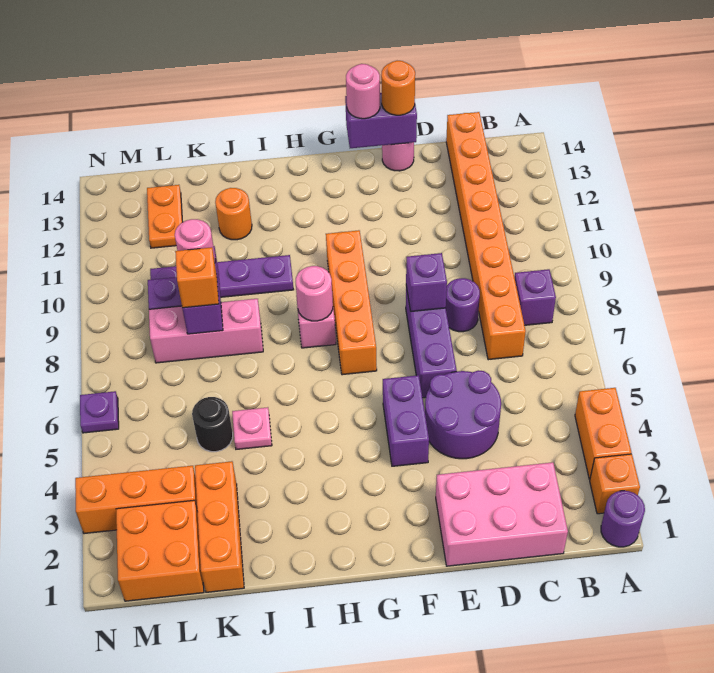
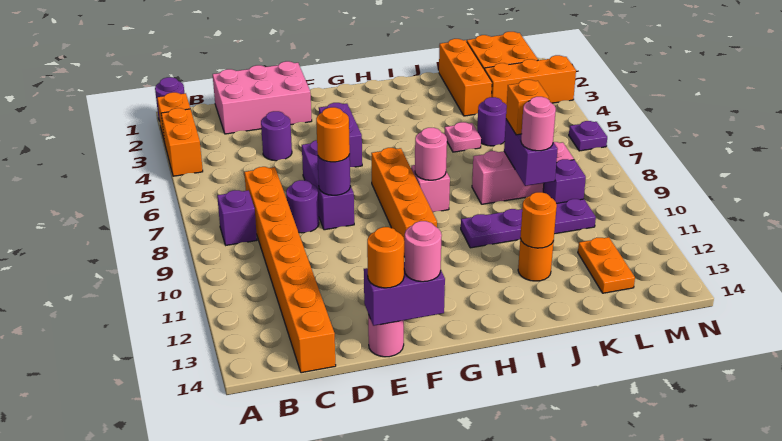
purple 2x2 round brick [425,370,501,459] -> purple 1x1 round brick [261,111,292,161]
purple 1x1 brick [406,253,447,311] -> purple 1x1 round brick [318,155,350,195]
none -> orange 1x1 round brick [316,107,350,162]
none -> orange 1x1 round brick [520,192,557,248]
black 1x1 round brick [192,397,233,452] -> purple 1x1 round brick [477,97,507,146]

